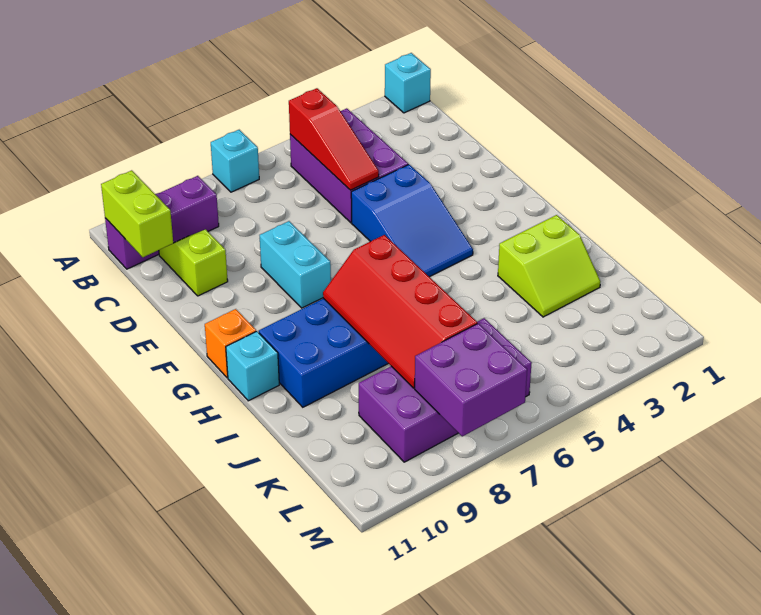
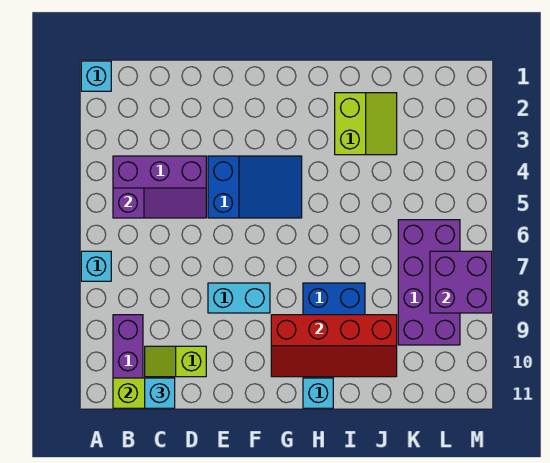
red 1x3 slope [289,88,379,190] -> purple 1x3 slope [113,188,206,218]
none -> cyan 1x1 brick [145,378,175,408]
orange 1x1 brick [205,309,256,378] -> none
red 2x4 slope [323,235,477,388] -> red 2x4 slope moved to [271,315,397,377]

